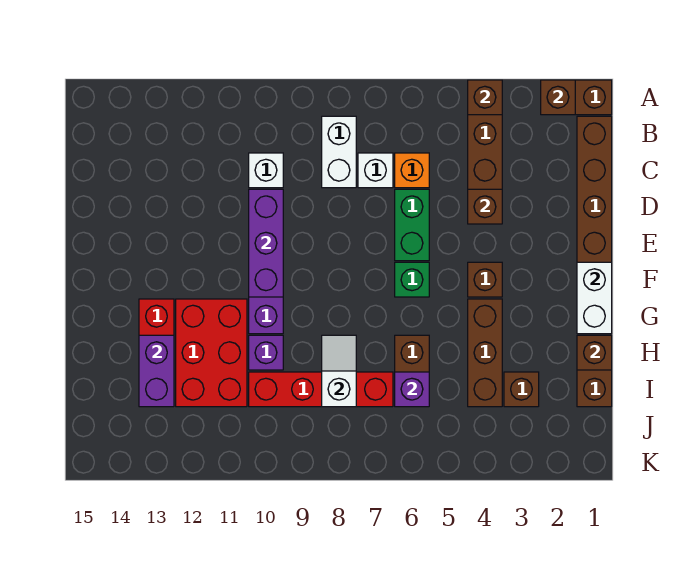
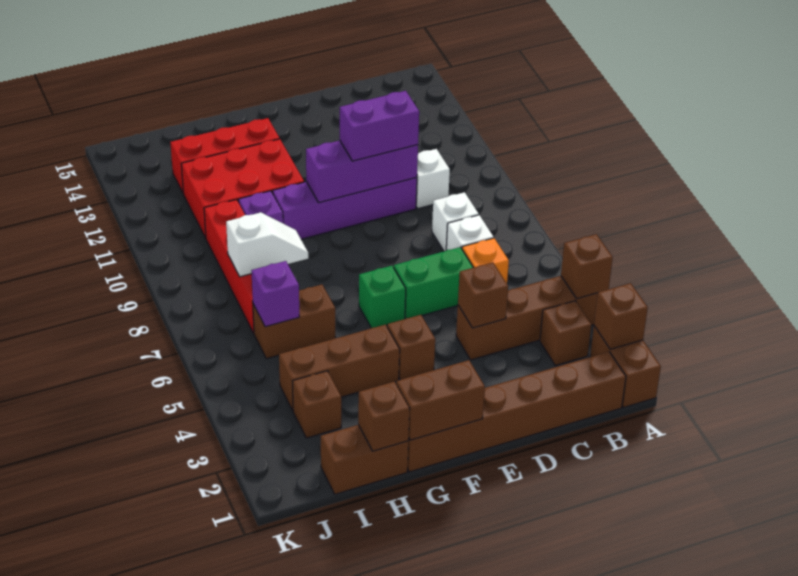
none -> brown 1x1 brick [540,301,591,365]
white 1x2 brick [322,116,356,188] -> white 1x1 brick [432,192,479,251]
white 1x2 brick [577,262,612,334] -> brown 1x2 brick [396,360,485,440]
purple 1x2 brick [139,335,174,407] -> purple 1x2 brick moved to [340,91,419,161]

